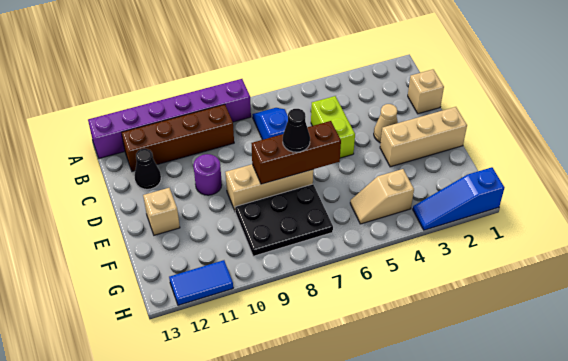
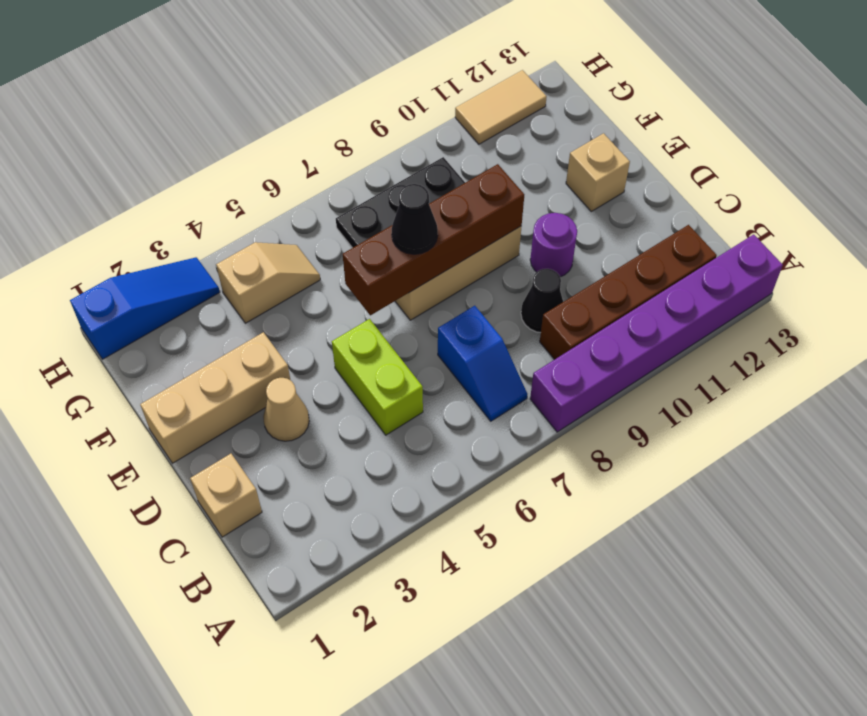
black 1x1 cone [135,149,161,189] -> black 1x1 cone moved to [521,269,563,333]
brown 1x3 brick [252,121,341,184] -> brown 1x4 brick [343,164,524,315]
blue 1x2 tile [169,260,233,305] -> tan 1x2 tile [455,70,547,144]

